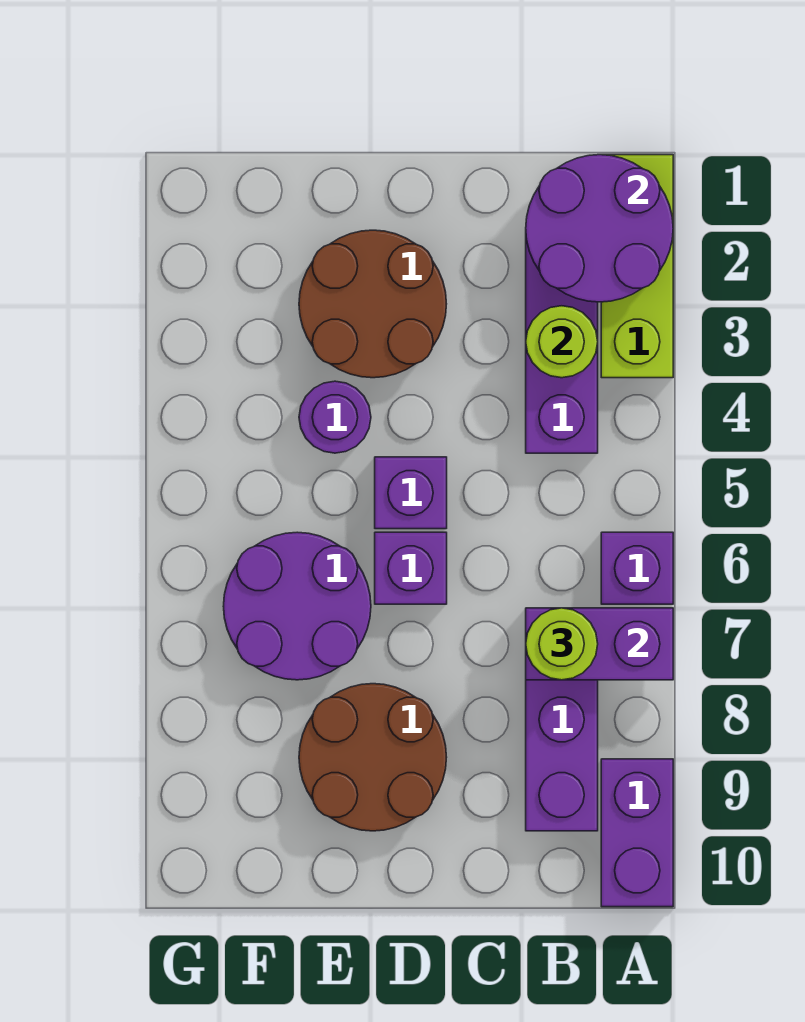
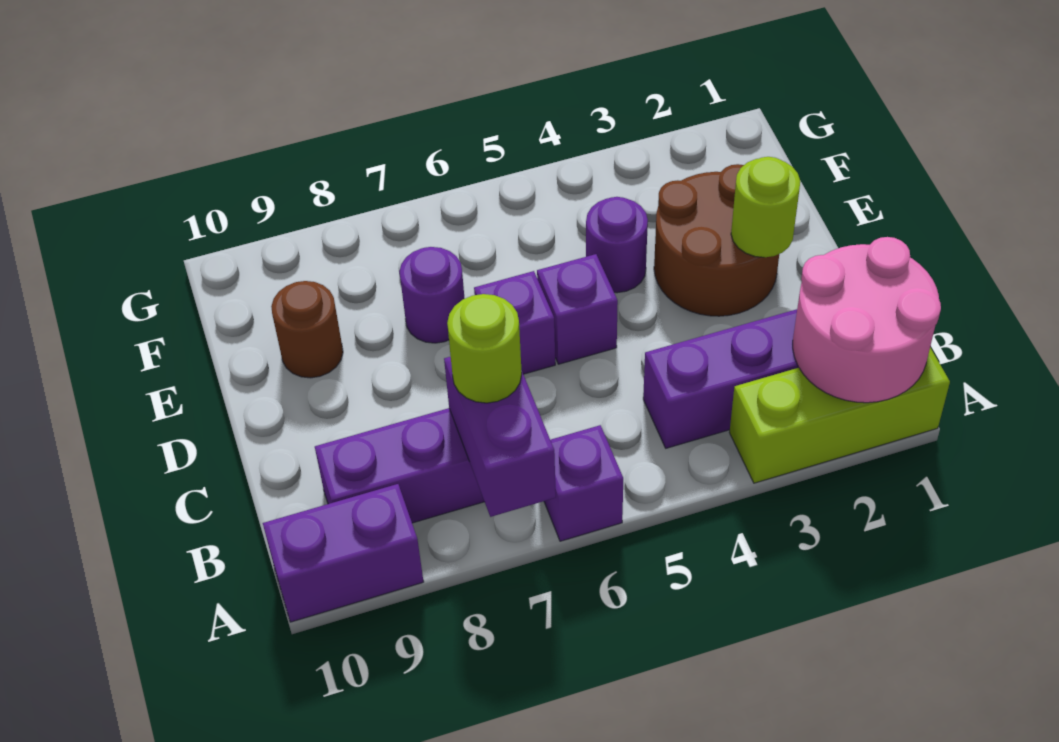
purple 2x2 round brick [526,155,673,302] -> pink 2x2 round brick [793,237,941,403]
lime 1x1 round brick [526,306,598,378] -> lime 1x1 round brick moved to [731,157,800,257]
brown 2x2 round brick [299,684,447,831] -> brown 1x1 round brick [271,281,343,378]
purple 2x2 round brick [223,532,371,680] -> purple 1x1 round brick [399,247,465,343]

